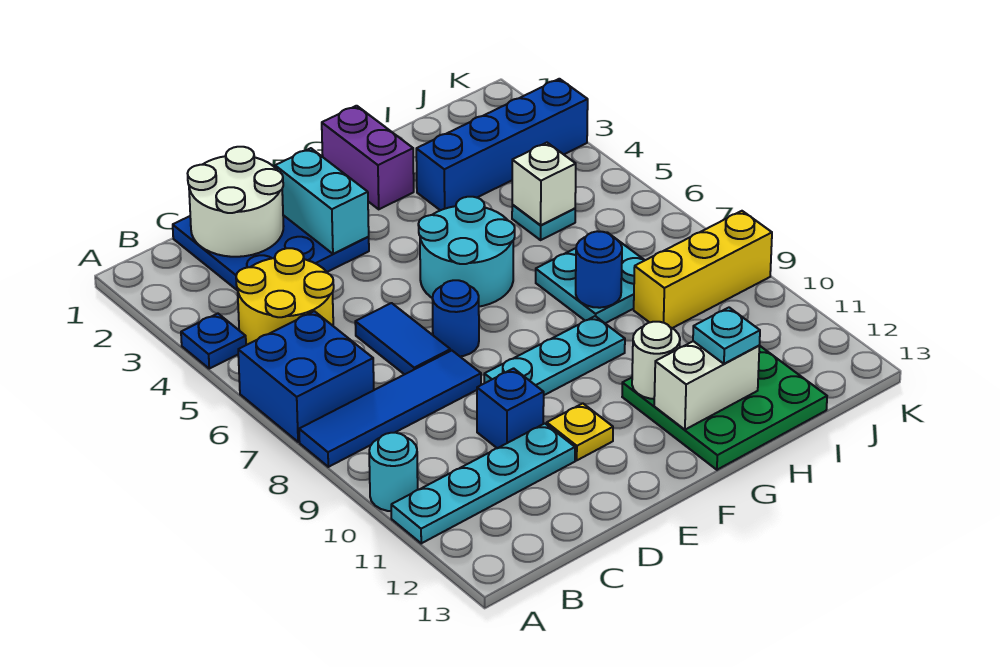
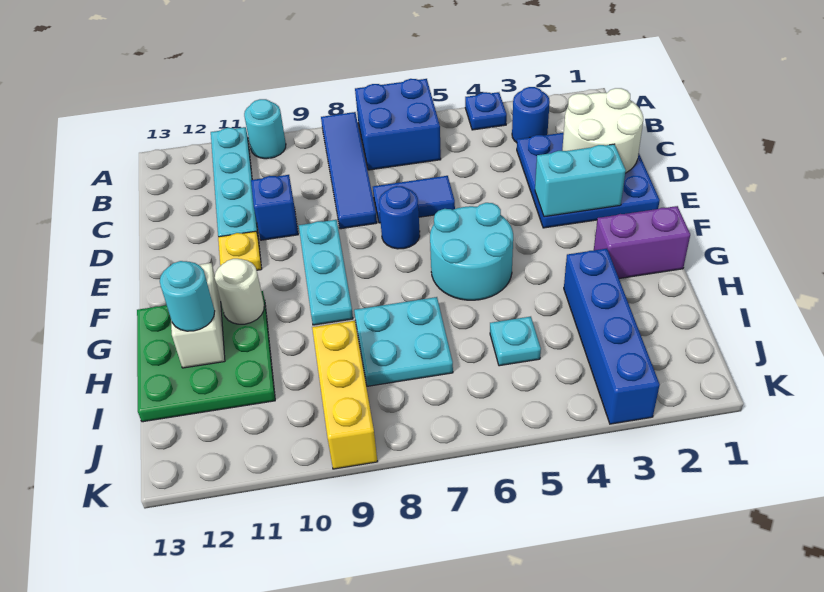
yellow 2x2 round brick [236,248,334,345] -> none
blue 1x1 round brick [576,231,622,308] -> blue 1x1 round brick moved to [512,87,550,143]
cyan 1x1 plate [693,308,760,364] -> cyan 1x1 round brick [160,261,215,331]
white 1x1 brick [512,143,576,225] -> none

